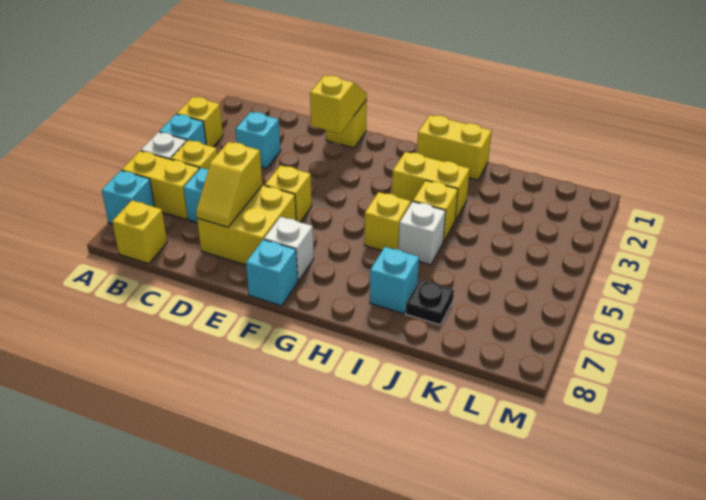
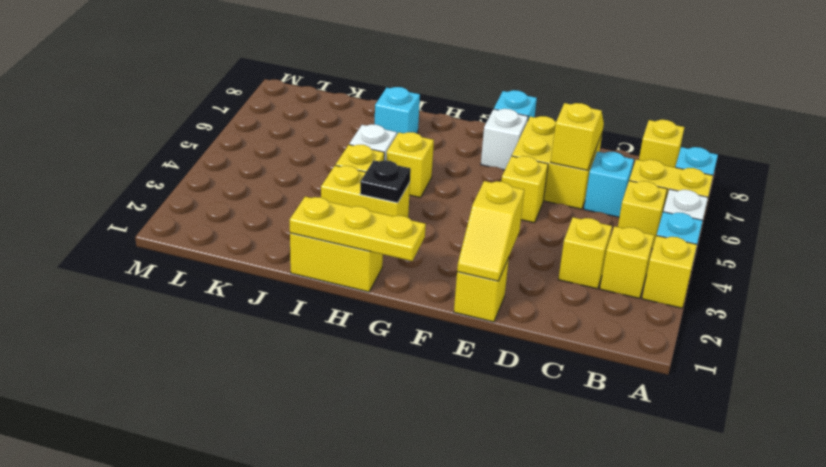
none -> yellow 1x1 brick [600,226,654,298]
cyan 1x1 brick [235,112,281,168] -> yellow 1x1 brick [558,217,612,289]
none -> yellow 1x3 plate [290,197,426,261]
black 1x1 plate [406,280,454,325] -> black 1x1 plate moved to [360,160,411,203]

